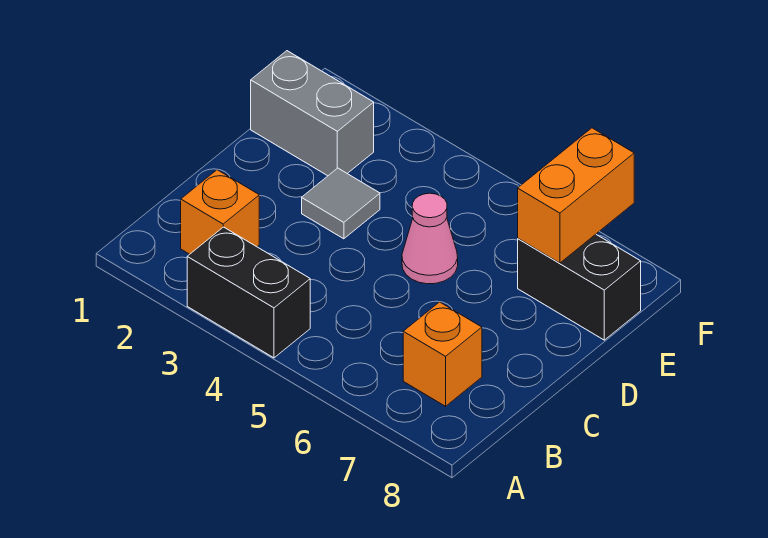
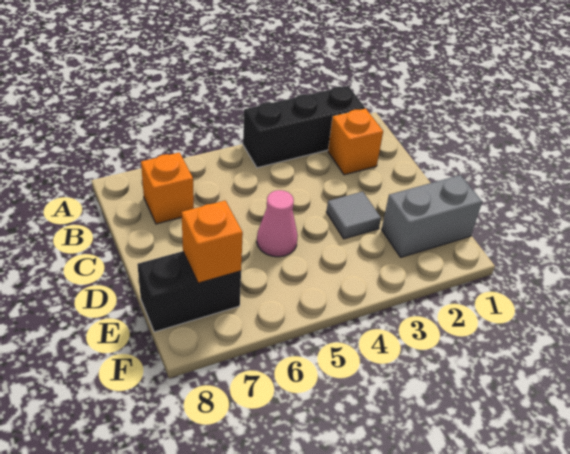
black 1x2 brick [187,227,310,358] -> black 1x3 brick [243,86,365,168]
orange 1x2 brick [518,128,634,263] -> orange 1x1 brick [182,201,243,283]

